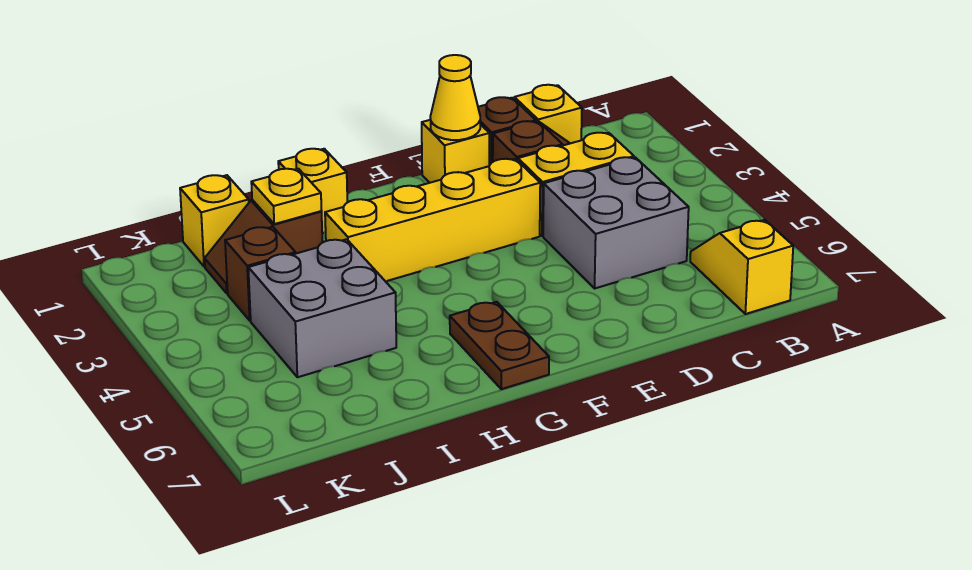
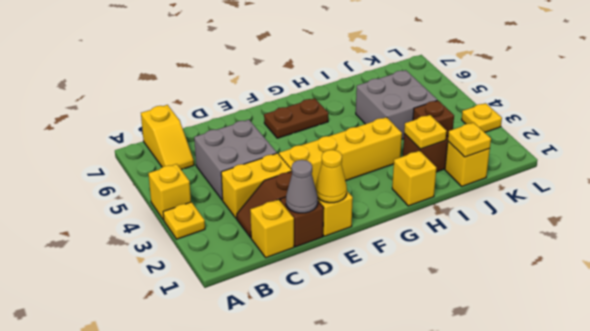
none -> yellow 1x1 plate [163,202,205,239]
none -> yellow 1x1 brick [148,164,191,220]
none -> grey 1x1 cone [286,160,318,213]
brown 1x2 plate [450,302,549,389] -> brown 1x2 plate turned to [264,98,328,138]
none -> yellow 1x1 plate [448,122,491,157]
none -> yellow 1x1 plate [462,103,502,132]

